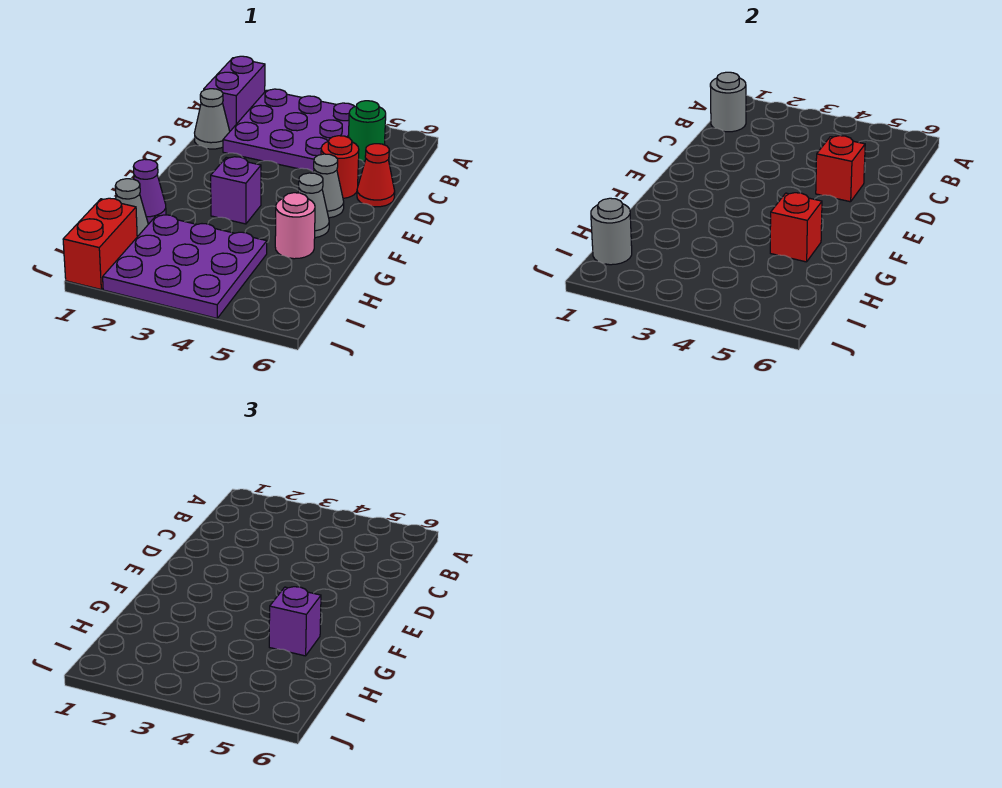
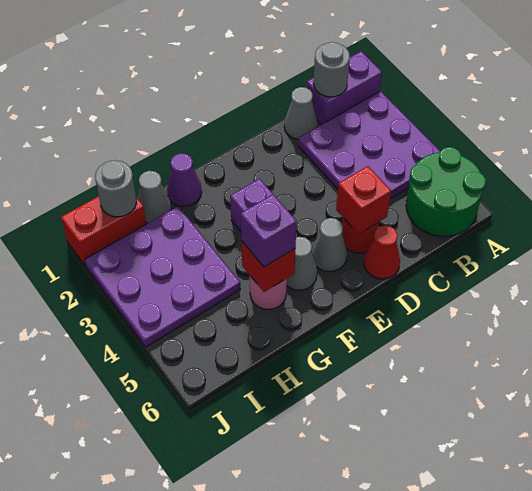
green 1x1 round brick [348,101,386,162] -> green 2x2 round brick [406,147,486,236]

